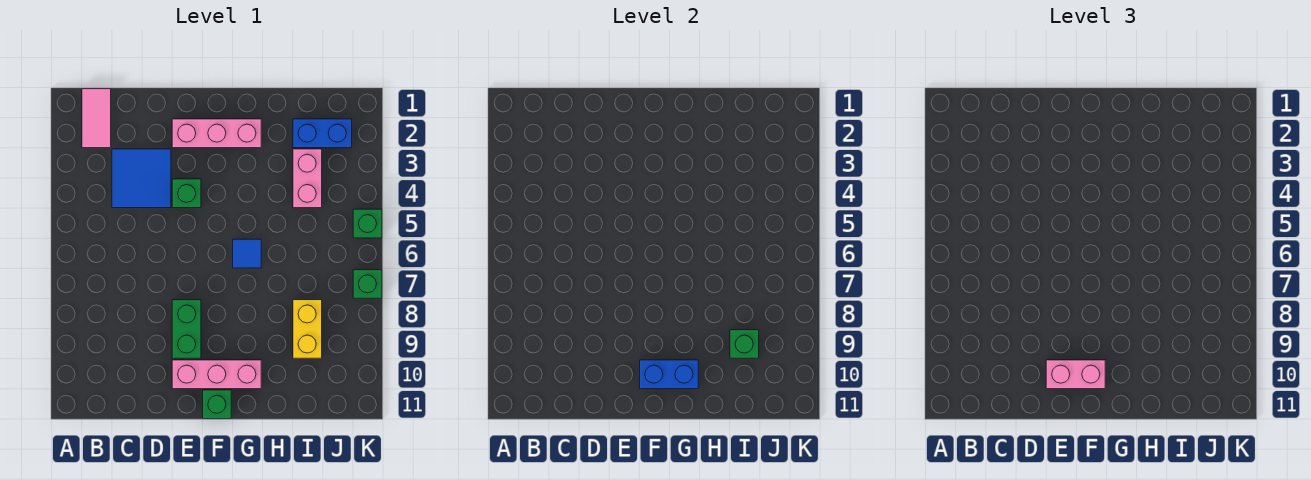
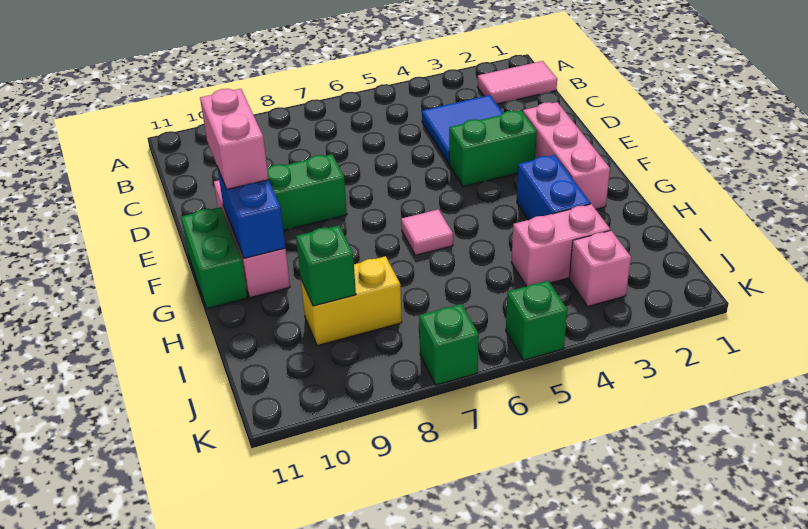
green 1x1 brick [172,179,201,208] -> green 1x2 brick [449,111,537,187]
green 1x1 brick [203,390,231,419] -> green 1x2 brick [181,207,248,309]
blue 1x1 tile [233,239,261,268] -> pink 1x1 tile [401,209,453,255]
blue 1x2 brick [293,119,352,148] -> blue 1x2 brick moved to [517,155,591,220]
none -> pink 1x1 brick [569,230,631,306]

